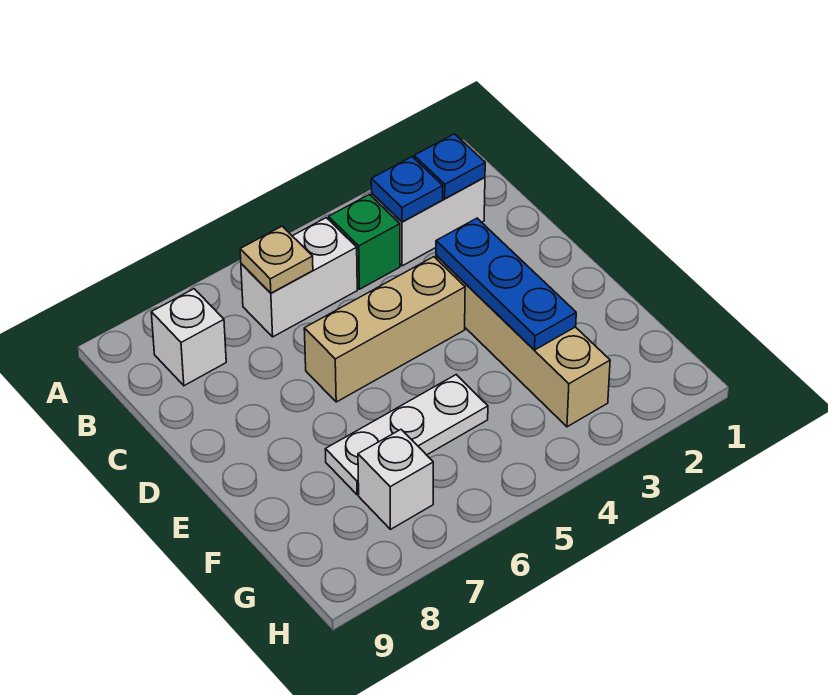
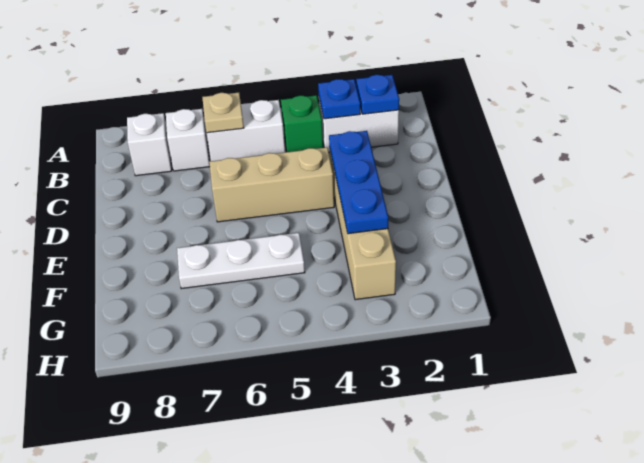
white 1x1 brick [358,430,433,529] -> white 1x1 brick moved to [166,109,210,171]

